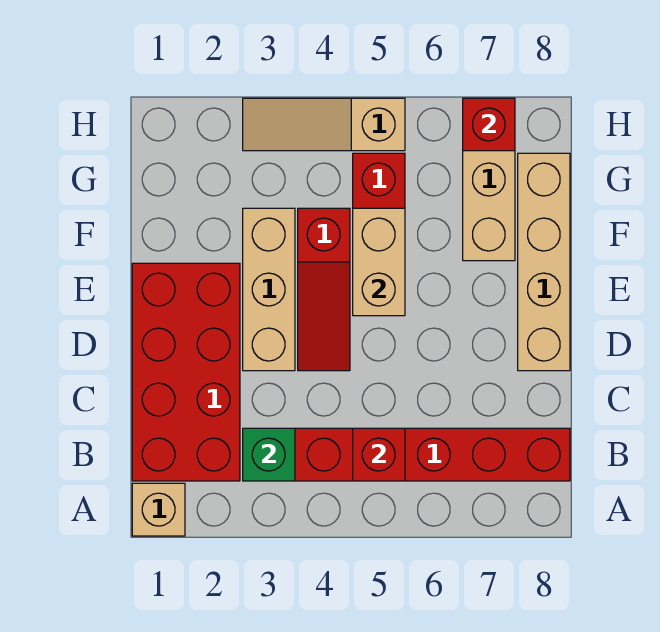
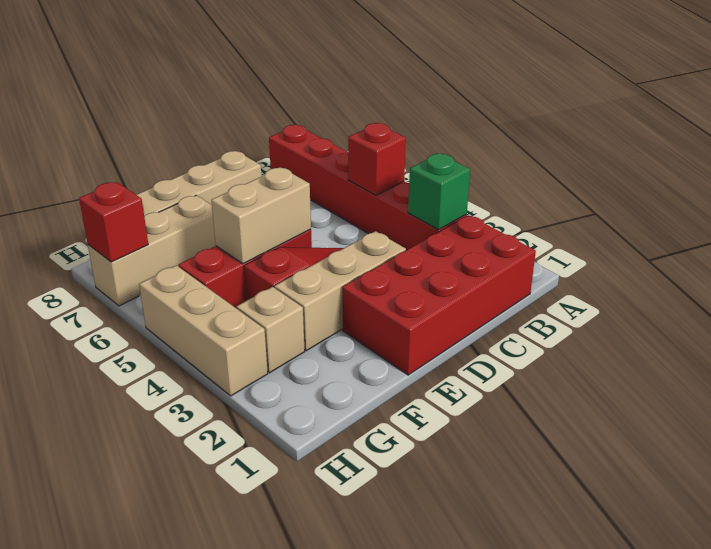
tan 1x1 brick [132,483,185,536] -> tan 1x1 brick moved to [237,287,305,373]
tan 1x3 slope [243,98,405,151] -> tan 1x3 brick [139,266,268,396]

